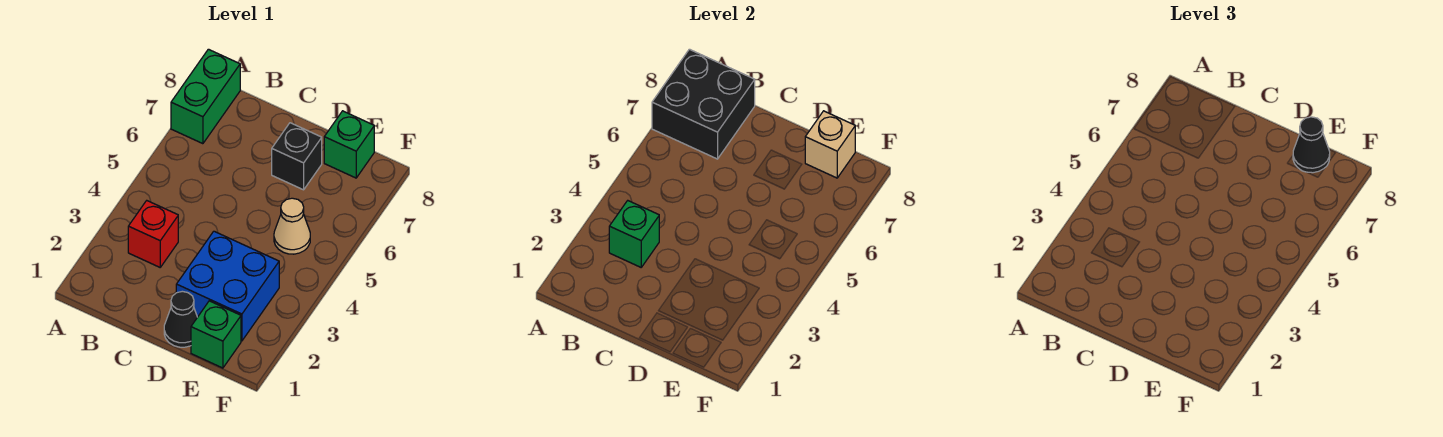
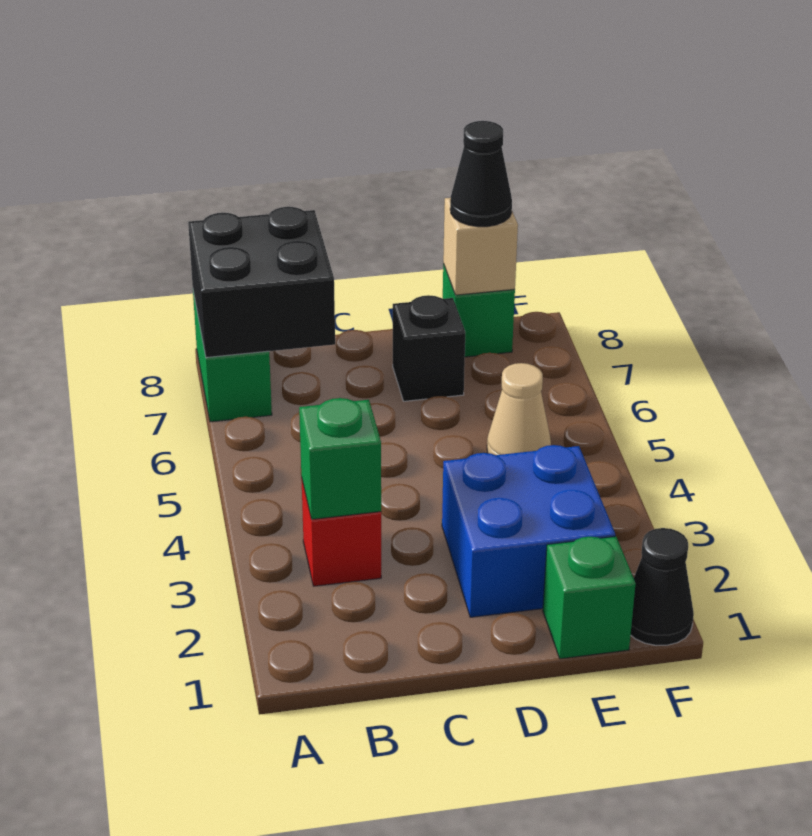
black 1x1 cone [164,291,197,347] -> black 1x1 cone moved to [631,528,694,646]

